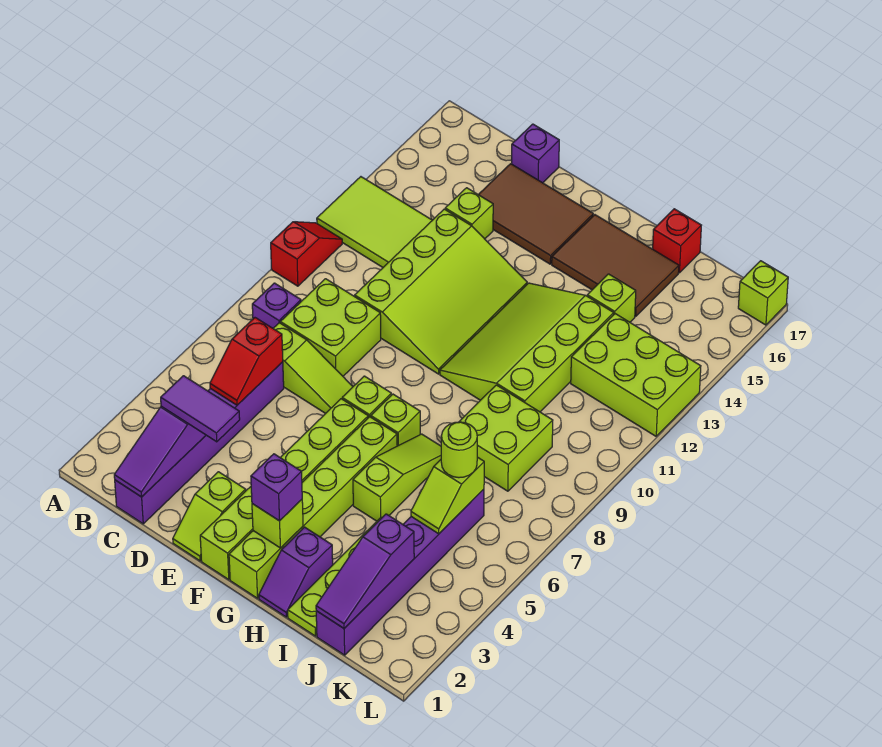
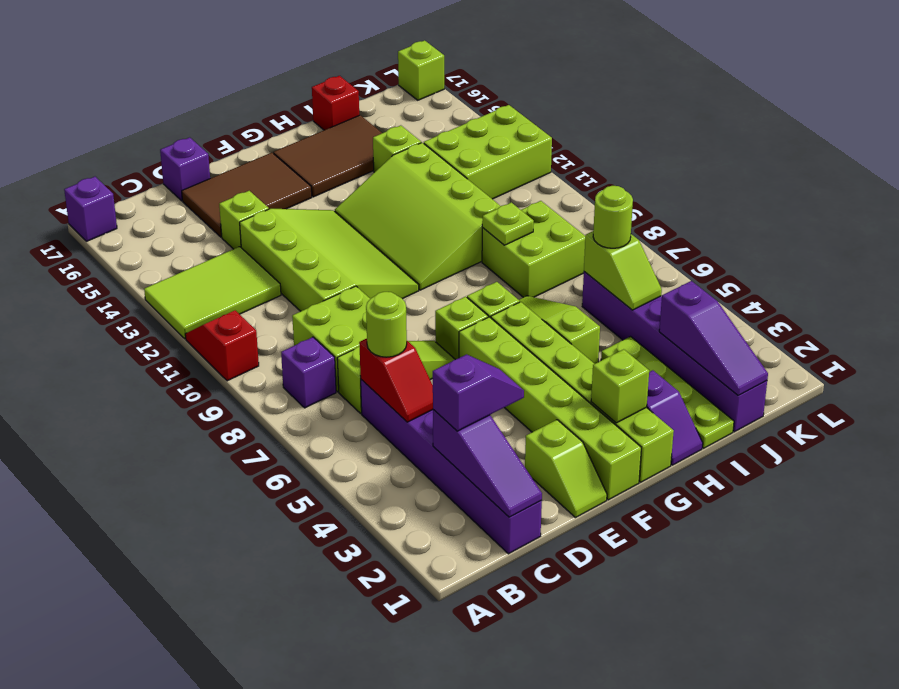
purple 1x2 tile [161,376,240,442] -> purple 1x2 slope [433,354,524,431]
none -> lime 1x1 round brick [366,292,407,357]
purple 1x1 brick [251,454,302,521] -> purple 1x1 brick moved to [64,177,117,241]
none -> lime 1x1 plate [482,202,534,245]

